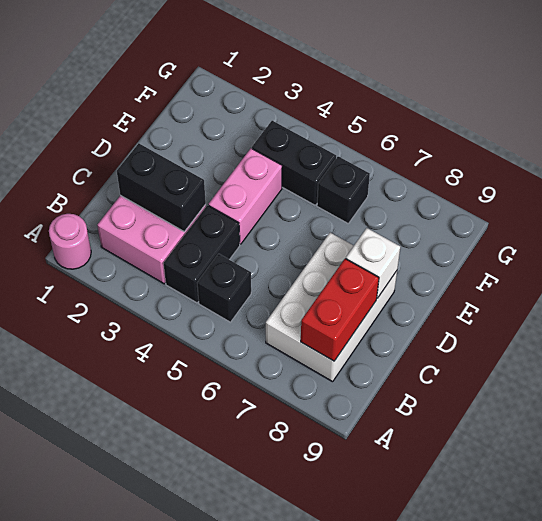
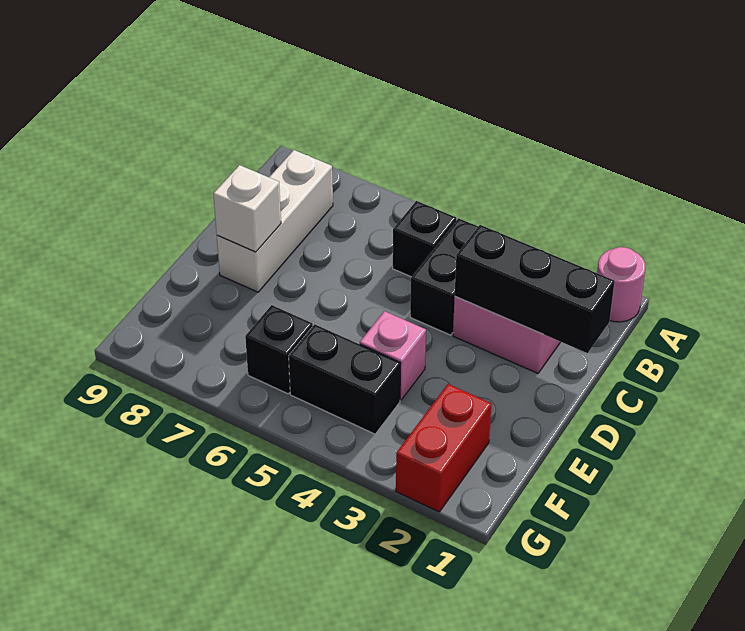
white 2x3 brick [266,233,397,382] -> white 1x3 brick [217,150,333,292]
red 1x2 brick [301,259,379,361] -> red 1x2 brick moved to [396,384,492,512]
black 1x2 brick [117,143,206,232] -> black 1x3 brick [455,225,615,353]
pink 1x2 brick [208,148,282,244] -> pink 1x1 brick [360,311,426,400]

